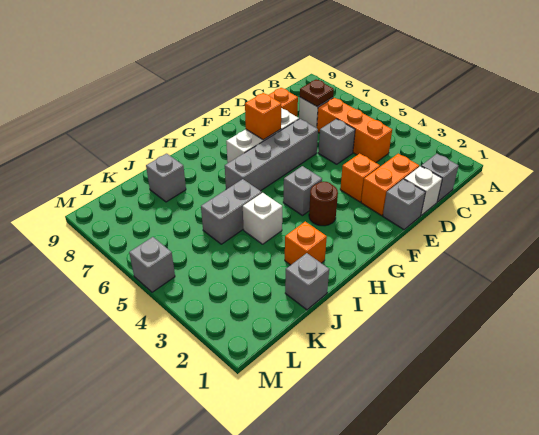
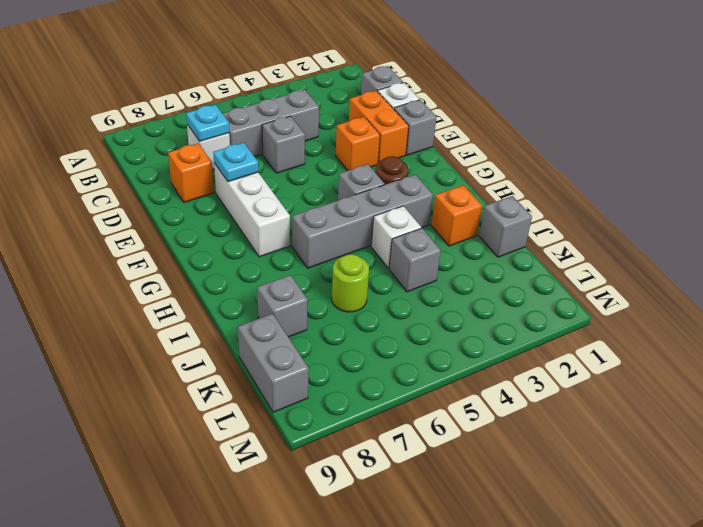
orange 1x3 brick [317,98,392,163] -> grey 1x3 brick [222,90,319,157]
brown 1x1 plate [300,79,334,106] -> cyan 1x1 plate [186,105,229,141]
grey 1x4 brick [225,119,318,191] -> grey 1x4 brick turned to [292,175,433,268]
none -> cyan 1x1 plate [213,143,258,182]
orange 1x1 brick [245,93,281,140] -> none
grey 1x2 brick [201,179,262,244] -> grey 1x2 brick moved to [238,314,309,412]
none -> lime 1x1 round brick [332,254,369,312]
grey 1x1 brick [129,237,175,292] -> grey 1x1 brick moved to [389,228,441,292]

